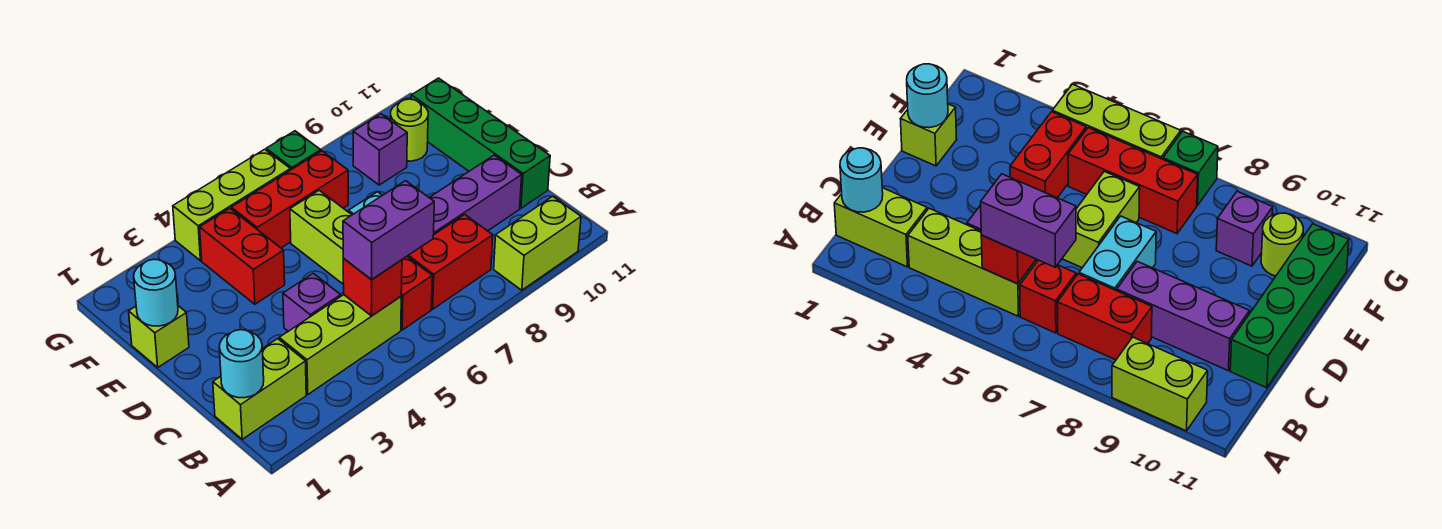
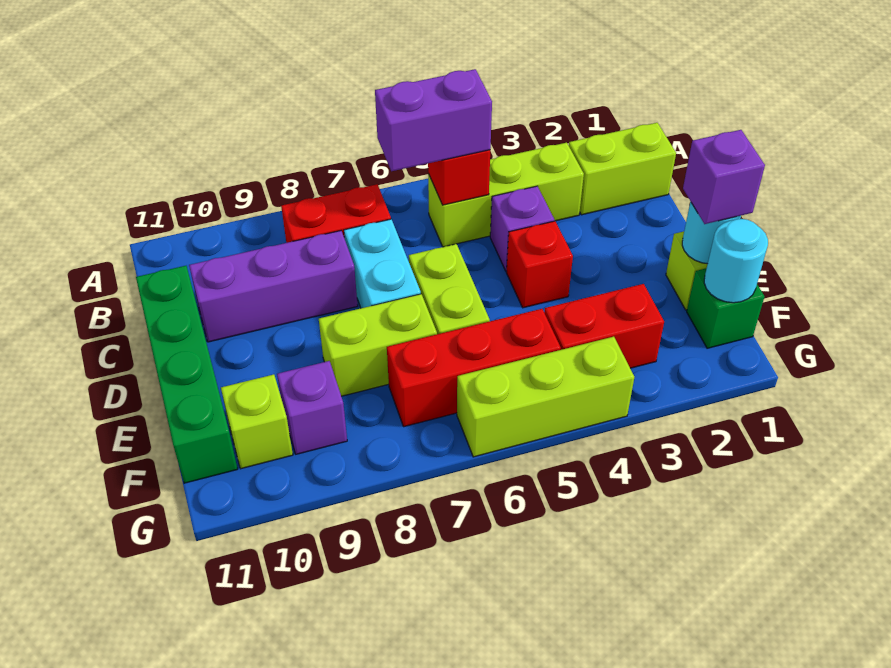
lime 1x2 brick [494,196,581,290] -> lime 1x2 brick moved to [319,294,437,396]
cyan 1x1 round brick [219,330,264,398] -> cyan 1x1 round brick moved to [704,219,768,303]
red 1x1 brick [401,257,432,330] -> red 1x1 brick moved to [506,221,573,308]
none -> purple 1x1 brick [683,130,765,224]
red 1x2 brick [200,208,285,304] -> red 1x2 brick turned to [544,284,664,368]
lime 1x1 round brick [391,99,428,161] -> lime 1x1 brick [221,374,293,469]
green 1x1 brick [266,131,321,170] -> green 1x1 brick moved to [687,269,764,348]

